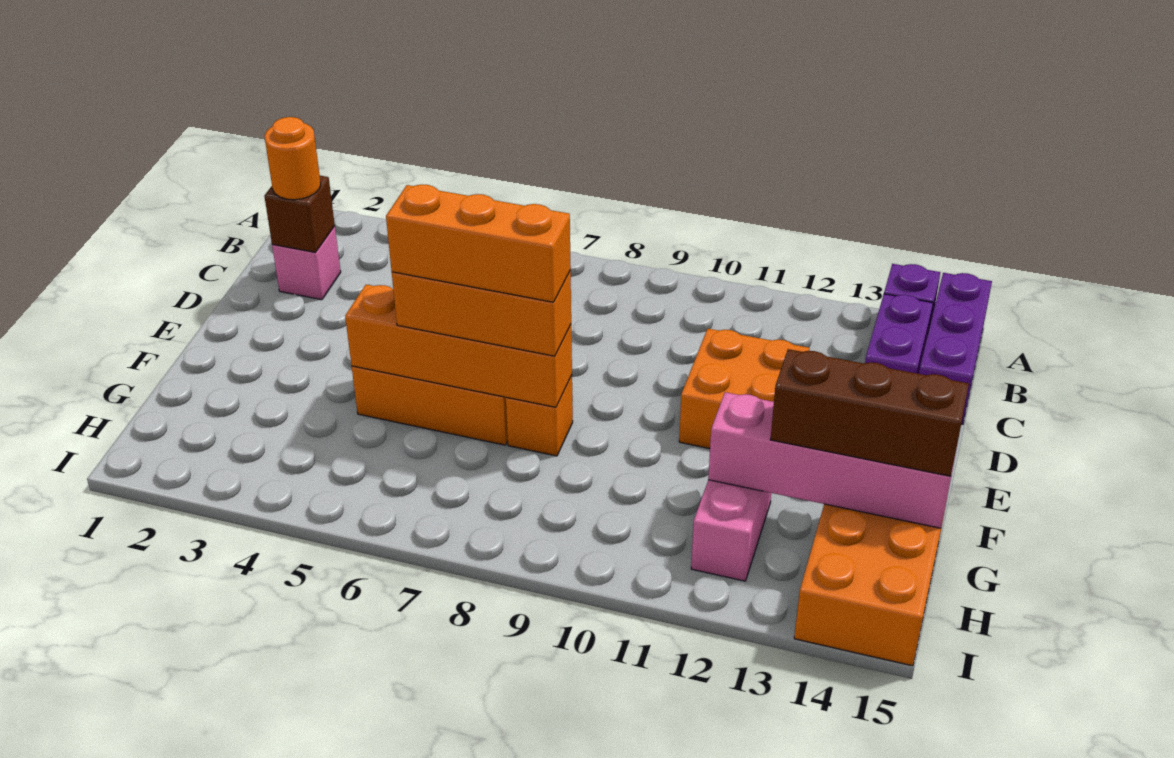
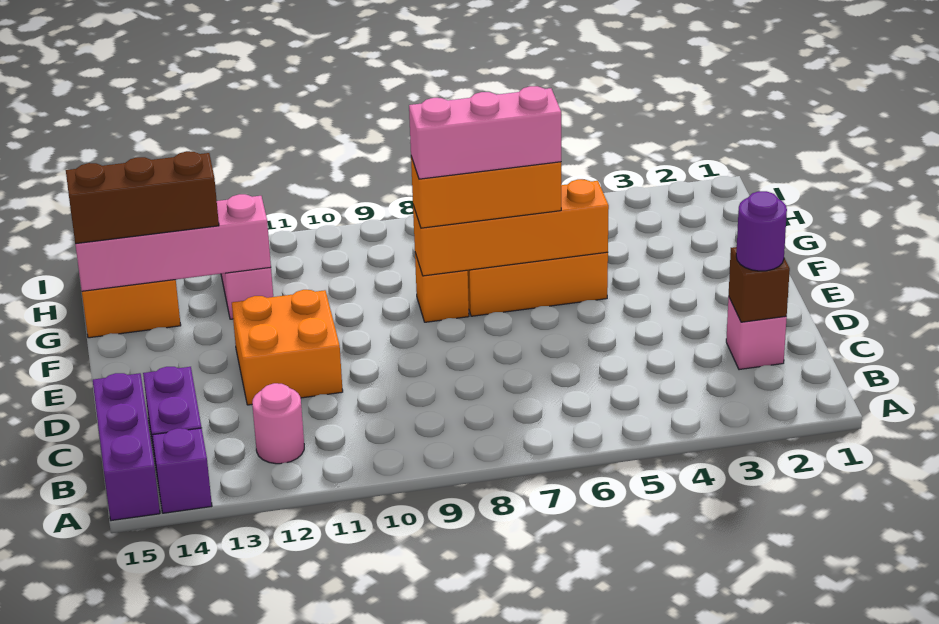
none -> pink 1x1 round brick [252,383,304,464]
orange 1x1 round brick [265,117,321,200] -> purple 1x1 round brick [736,191,787,271]
orange 1x3 brick [386,184,571,302] -> pink 1x3 brick [409,86,561,179]

